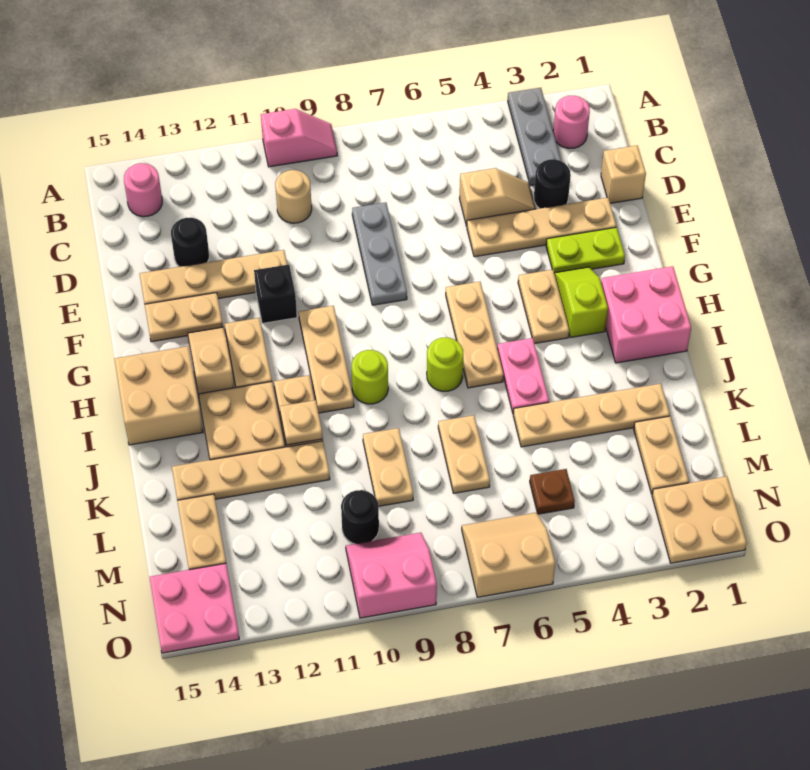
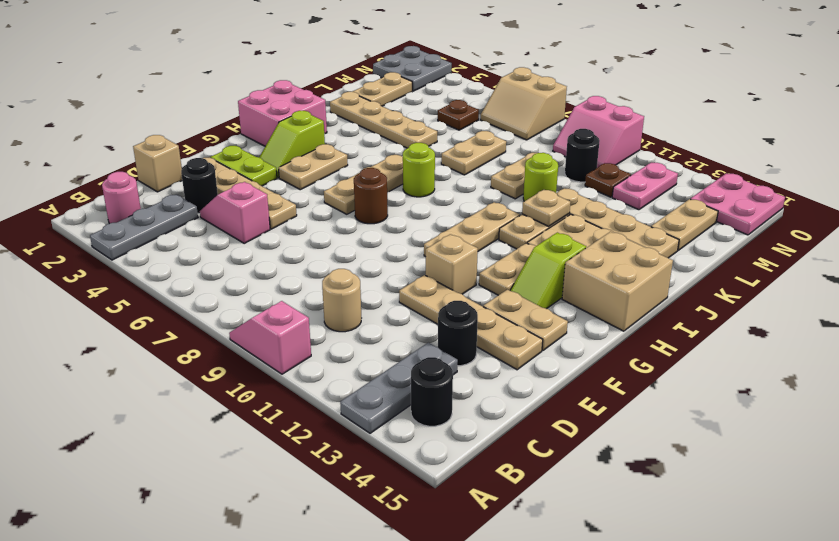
pink 1x1 round brick [124,163,162,217] -> black 1x1 round brick [411,357,453,426]
tan 1x2 slope [460,168,536,226] -> pink 1x2 slope [200,182,270,243]
grey 1x3 plate [352,202,407,305] -> grey 1x3 plate moved to [340,343,458,433]
black 1x1 brick [254,264,297,323] -> tan 1x1 brick [426,234,478,294]
none -> brown 1x1 round brick [354,168,388,224]
tan 1x2 slope [188,327,234,394] -> lime 1x2 slope [510,232,586,309]
pink 1x2 plate [497,338,549,413] -> pink 1x2 plate moved to [612,162,678,210]
lime 1x1 round brick [352,350,388,404] -> lime 1x1 round brick moved to [523,153,558,201]
none -> brown 1x1 plate [585,163,631,197]
tan 2x2 plate [652,476,747,563] -> grey 2x2 plate [373,46,452,91]

